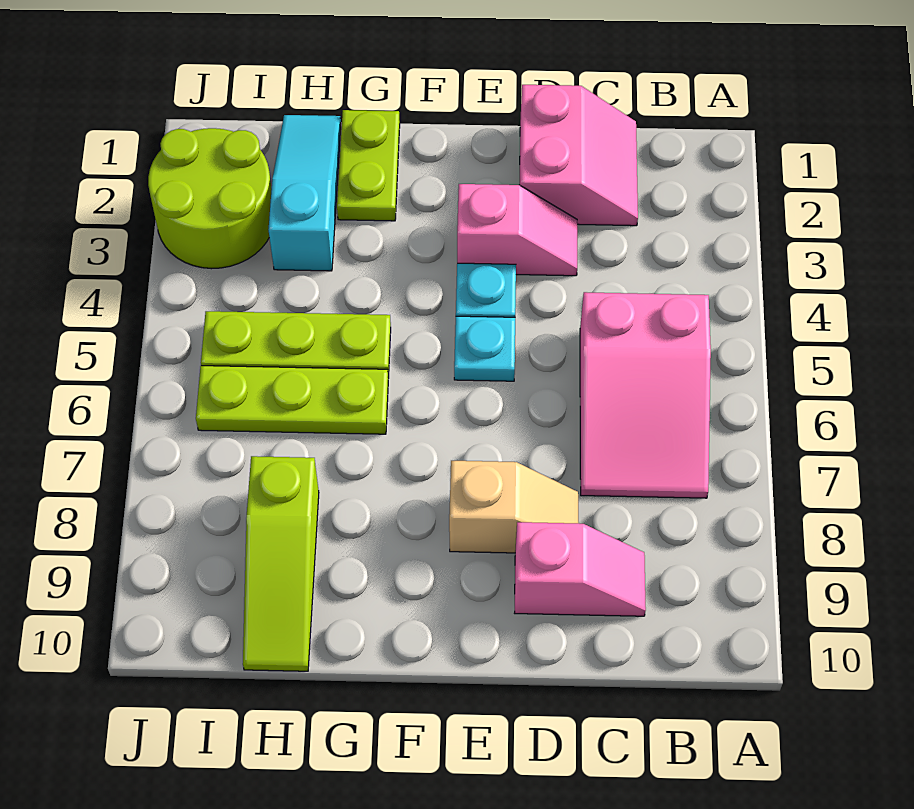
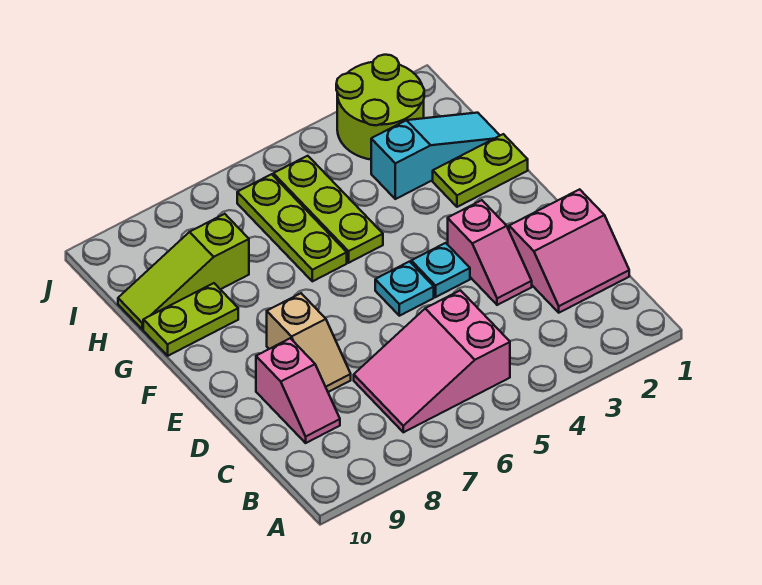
none -> lime 1x2 plate [143,283,238,356]

